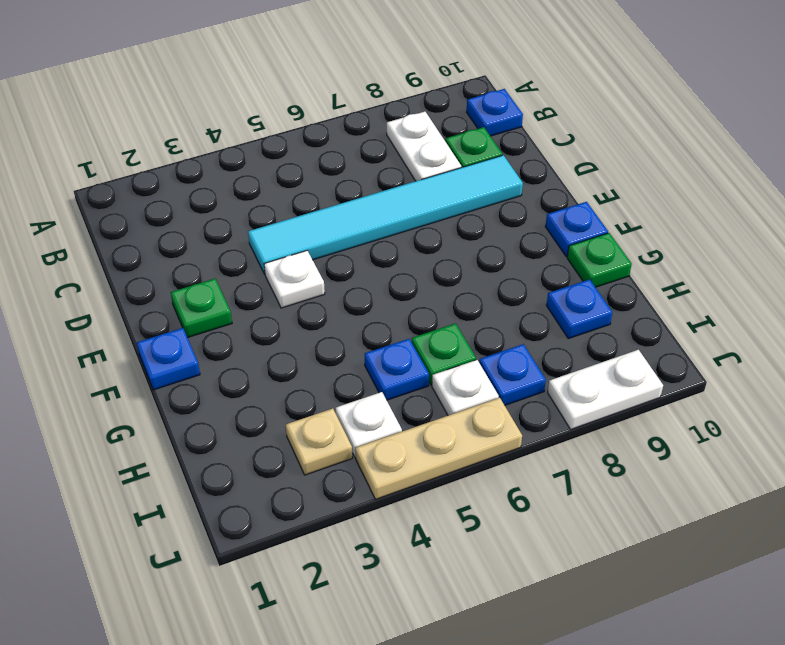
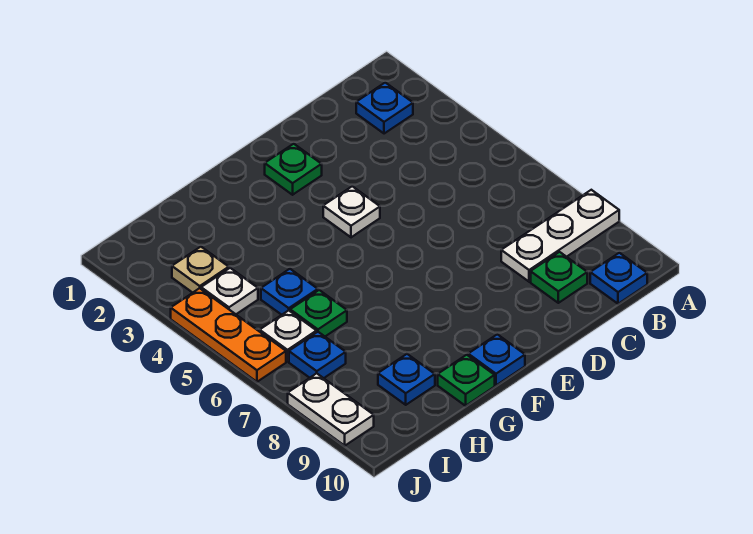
white 1x2 plate [387,112,461,181] -> white 1x3 plate [501,190,619,282]
cyan 1x6 tile [248,155,523,274] -> none
blue 1x1 plate [137,328,200,390] -> blue 1x1 plate moved to [356,83,413,134]
tan 1x3 plate [355,398,522,499] -> orange 1x3 plate [171,288,286,382]

